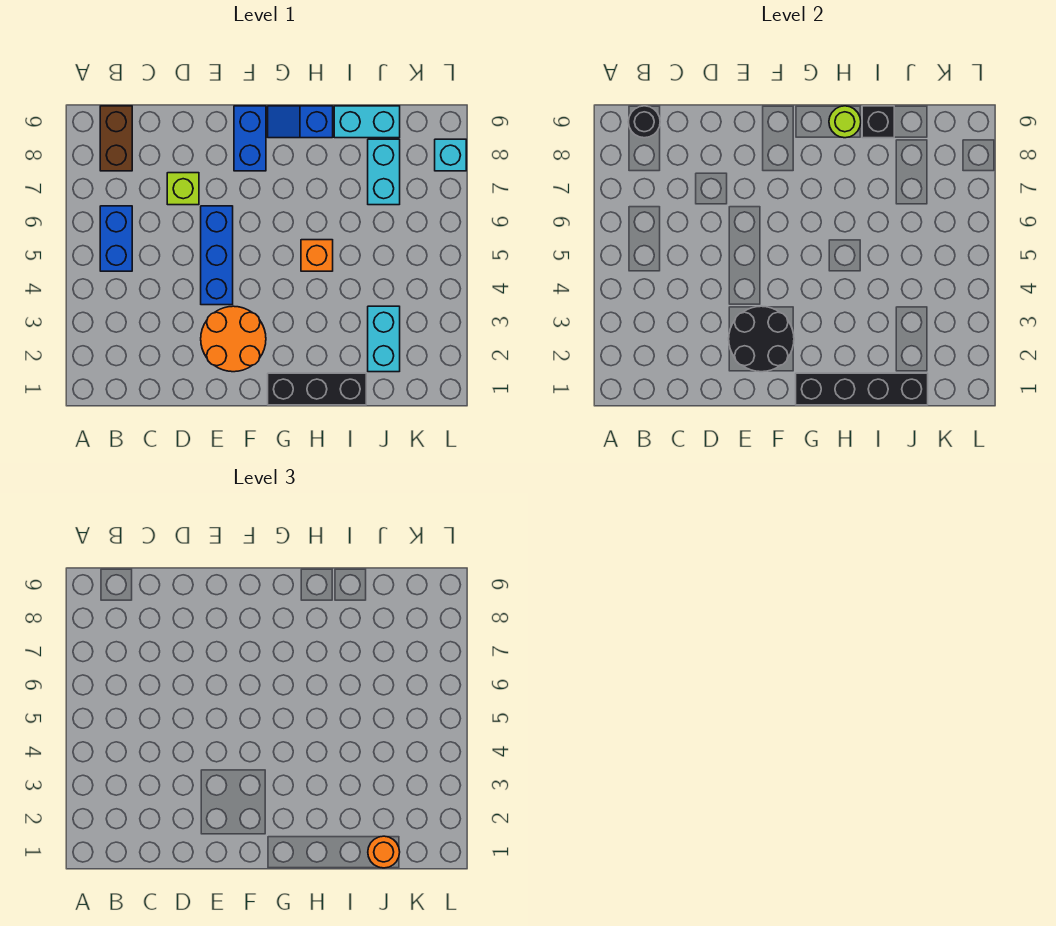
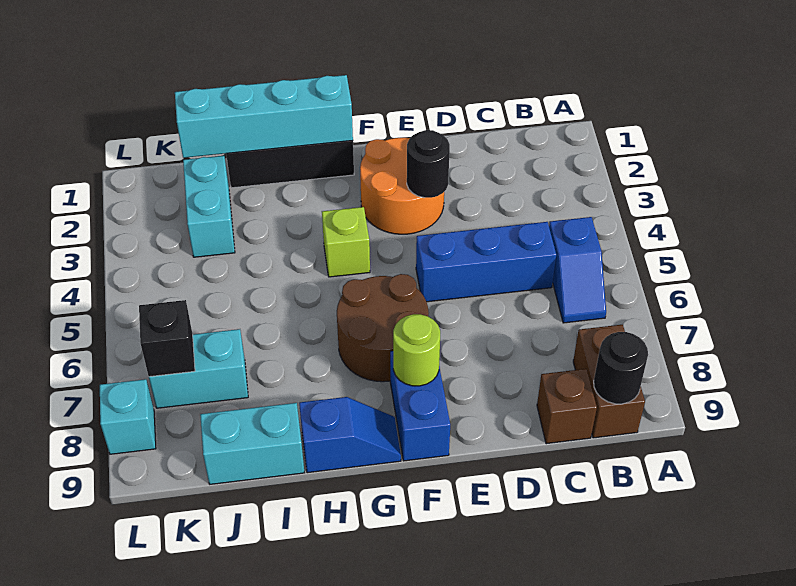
blue 1x2 brick [100,206,132,271] -> blue 1x2 slope [549,217,606,323]
none -> brown 1x1 brick [537,369,597,444]
lime 1x1 brick [167,173,199,205] -> lime 1x1 brick moved to [322,207,370,277]
black 2x2 round brick [729,306,794,372] -> black 1x1 round brick [407,130,450,198]
blue 1x3 brick [201,206,233,305] -> blue 1x3 brick turned to [416,222,556,302]
none -> brown 2x2 round brick [337,274,429,382]
black 1x4 brick [796,373,928,405] -> cyan 1x4 brick [175,75,353,158]
orange 1x1 brick [301,240,333,271] -> none
lime 1x1 round brick [829,106,861,138] -> lime 1x1 round brick moved to [393,314,440,386]
black 1x1 brick [862,106,894,138] -> black 1x1 brick moved to [139,300,195,377]
orange 1x1 round brick [368,836,400,868] -> none
cyan 1x2 brick [368,139,400,205] -> cyan 1x2 brick turned to [149,329,248,408]

